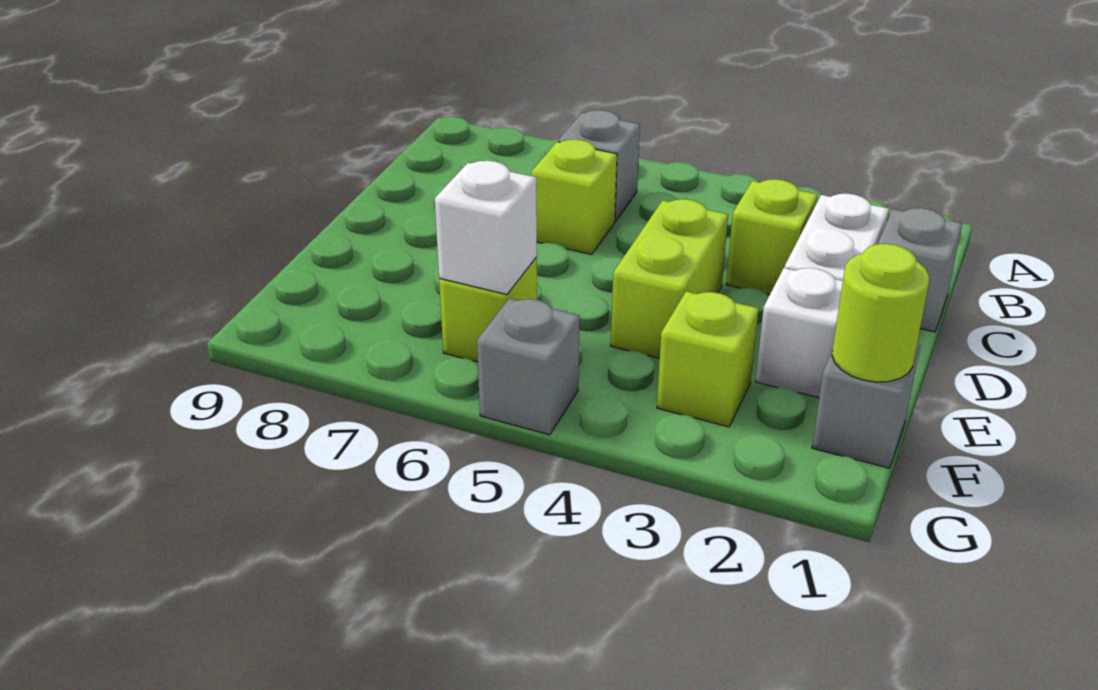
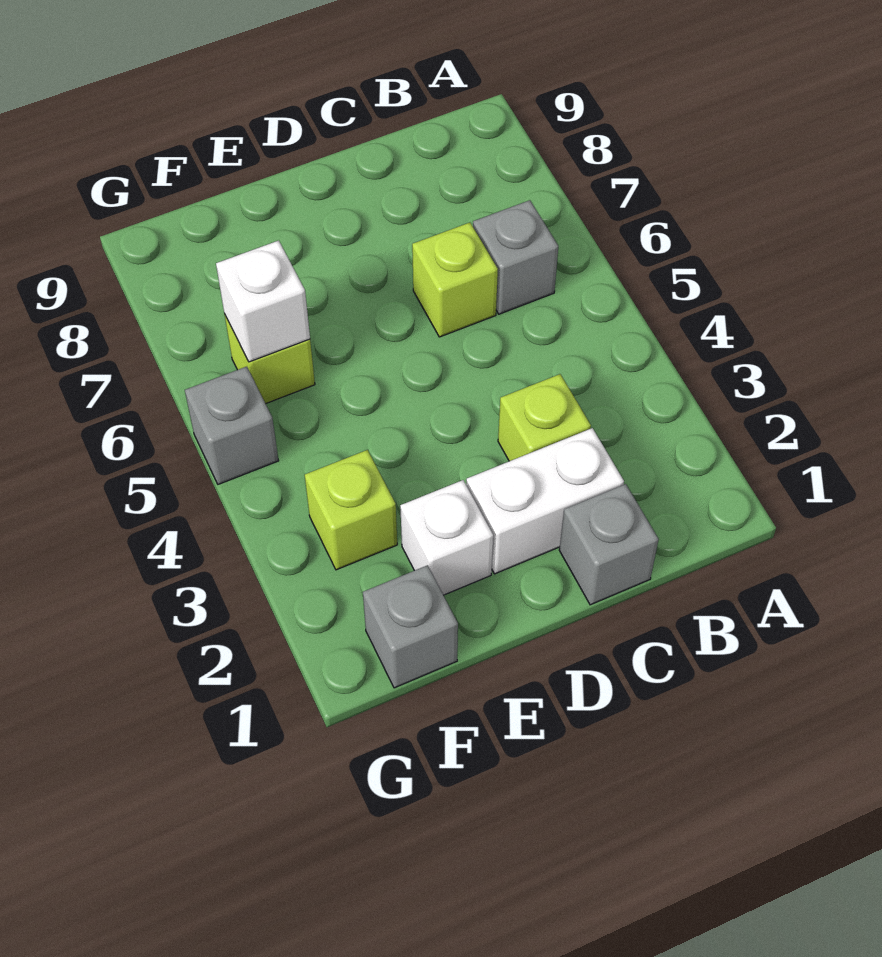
lime 1x2 brick [611,199,728,358] -> none
lime 1x1 round brick [832,244,929,382] -> none

